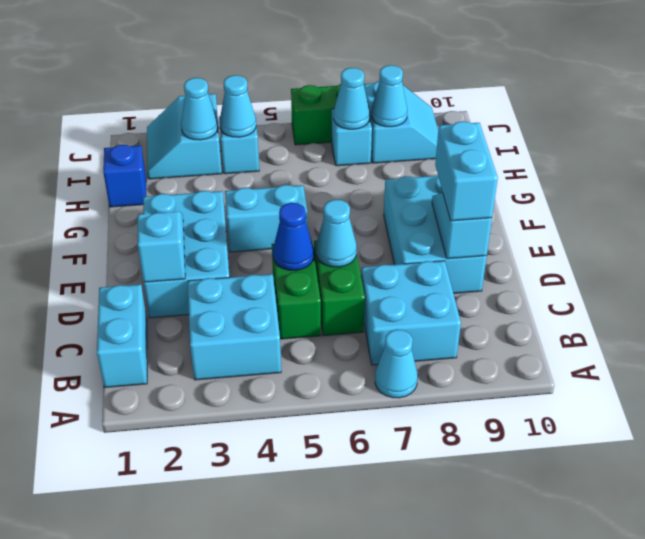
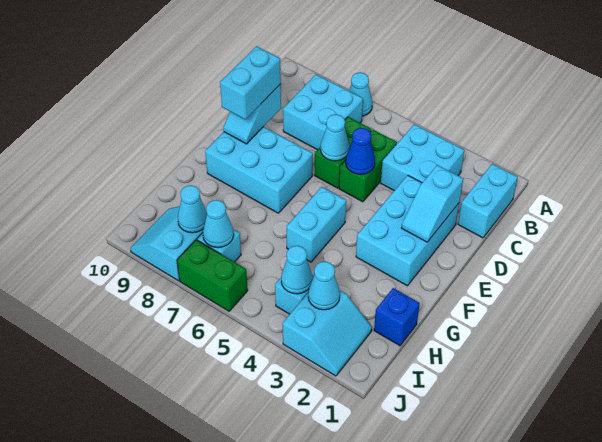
cyan 2x3 brick [384,176,487,293] -> cyan 2x3 brick turned to [205,127,313,213]
cyan 1x2 brick [225,185,308,252] -> cyan 1x2 brick turned to [287,187,346,262]

